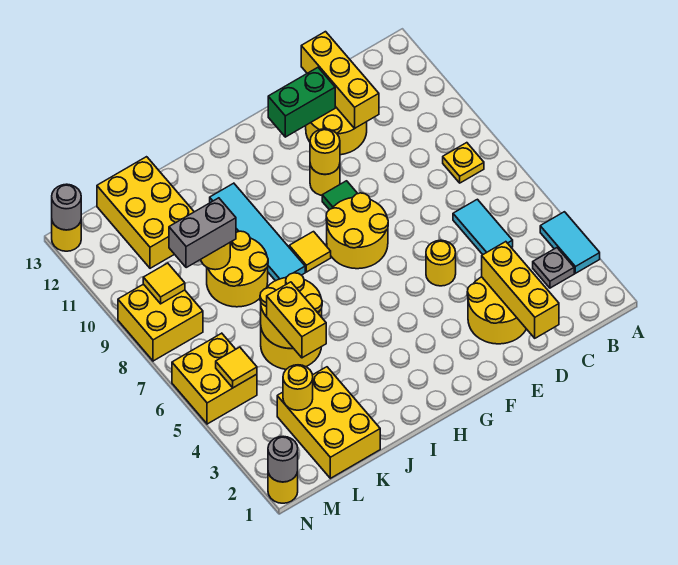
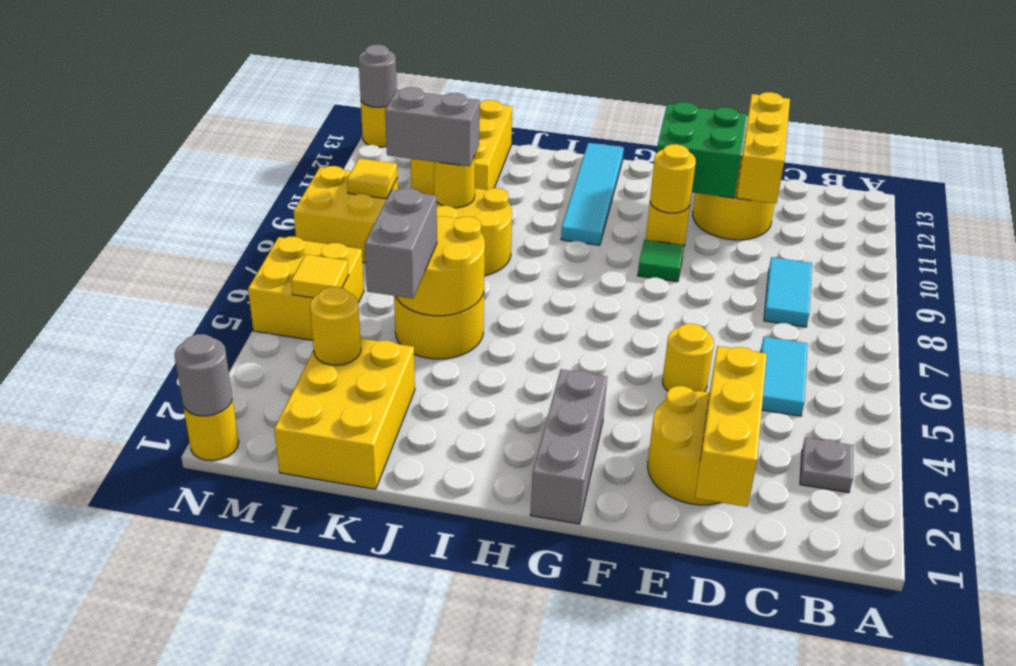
cyan 1x2 tile [540,212,600,273] -> cyan 1x2 tile moved to [764,257,812,327]
yellow 1x1 plate [443,143,484,183] -> none
green 1x2 brick [268,68,335,137] -> green 2x2 brick [657,102,747,198]
yellow 2x2 round brick [326,193,388,269] -> none
none -> grey 1x3 brick [530,369,607,524]
yellow 1x1 tile [289,232,331,272] -> none
cyan 1x4 tile [210,183,305,281] -> cyan 1x4 tile moved to [561,143,624,245]
yellow 1x2 brick [267,282,326,358] -> grey 1x2 brick [365,188,437,298]

